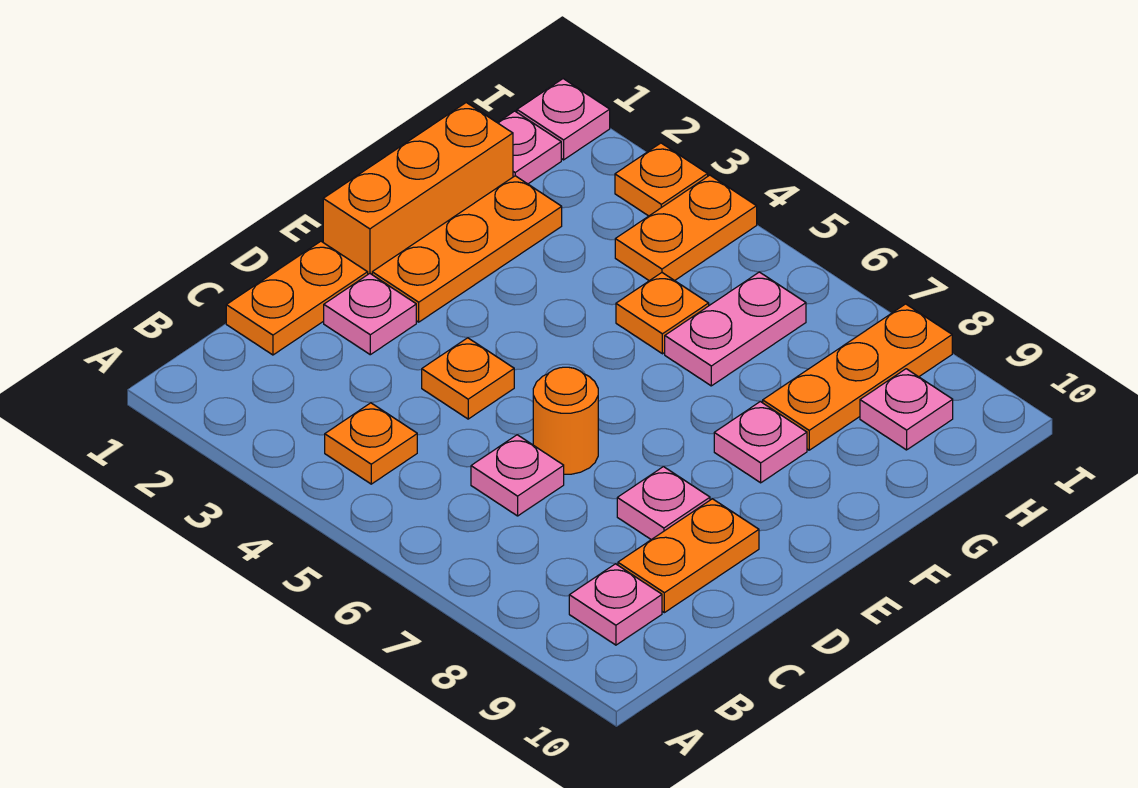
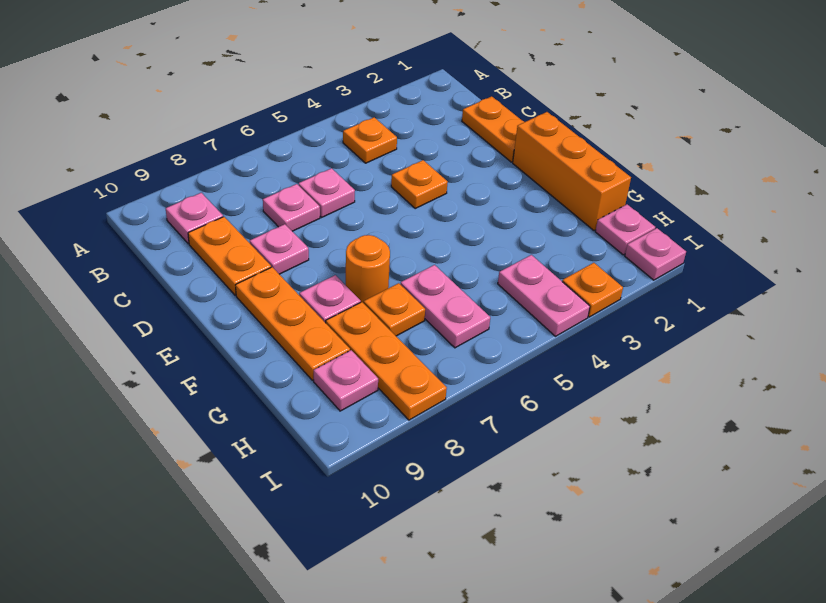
pink 1x1 plate [324,274,416,355] -> pink 1x1 plate moved to [263,184,320,231]
orange 1x1 round brick [533,367,598,474] -> orange 1x1 round brick moved to [346,235,390,303]
orange 1x3 plate [372,176,562,322] -> orange 1x3 plate moved to [236,267,350,380]
orange 1x1 plate [616,273,709,354] -> orange 1x1 plate moved to [364,283,425,336]
orange 1x2 plate [615,175,757,281] -> pink 1x2 plate [498,255,590,336]

